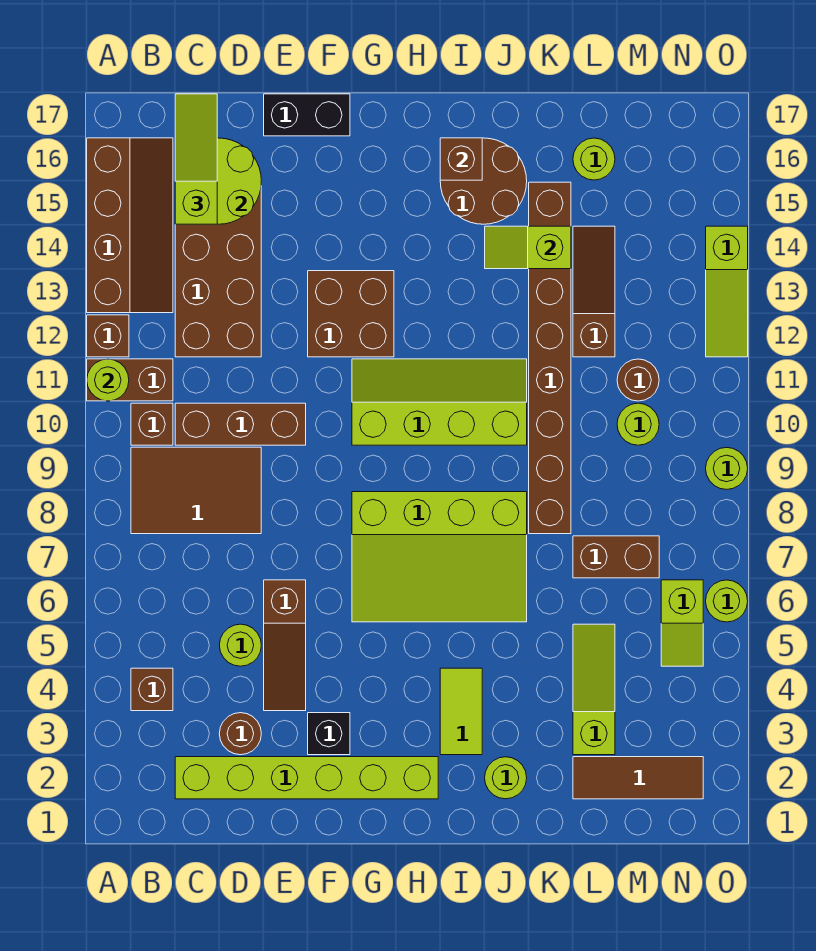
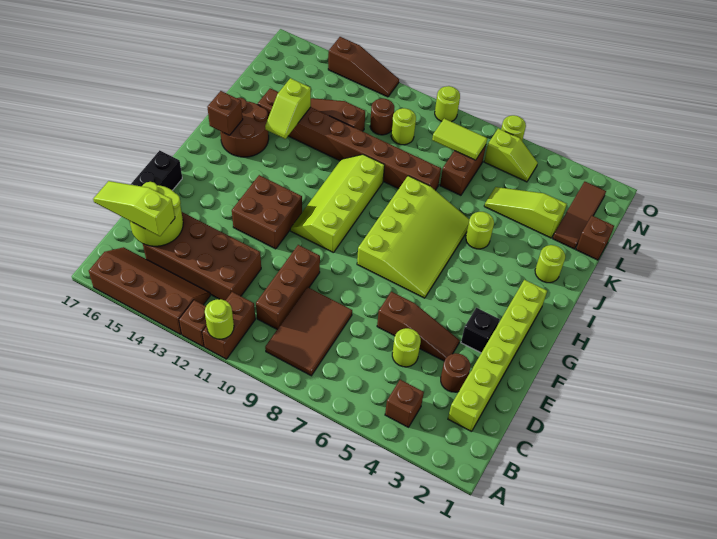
brown 1x1 brick [131,403,173,445] -> brown 1x1 brick moved to [576,215,614,260]
lime 1x2 tile [440,668,482,755] -> lime 1x2 tile moved to [432,119,487,160]
lime 1x1 round brick [573,138,615,180] -> lime 1x1 round brick moved to [466,212,494,249]
lime 1x3 slope [706,226,748,357] -> brown 1x3 slope [328,37,399,97]

